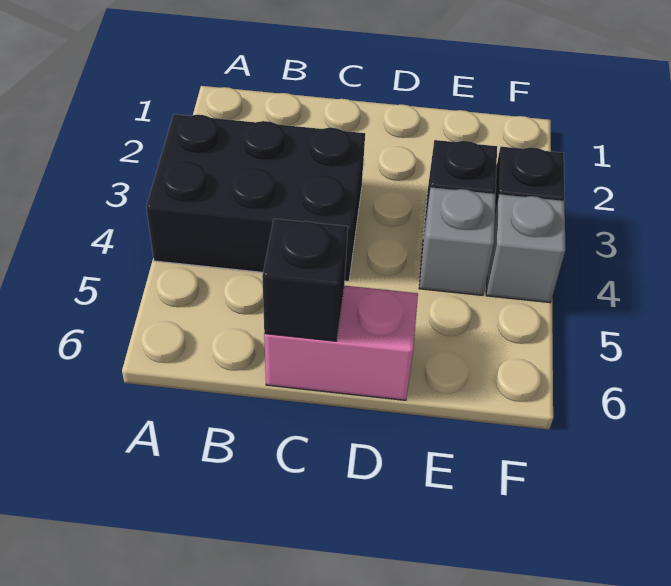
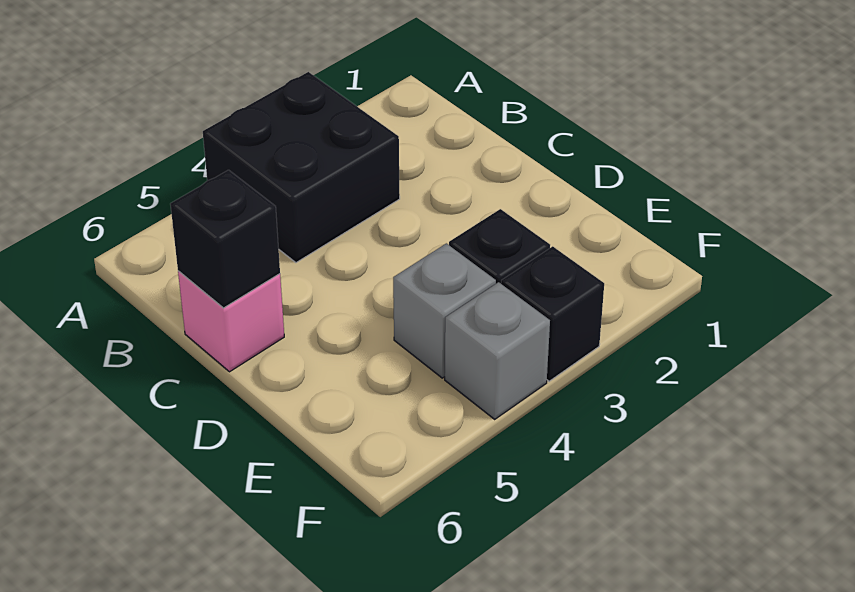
black 2x3 brick [146,114,365,281] -> black 2x2 brick [203,72,400,263]
pink 1x2 brick [264,286,418,400] -> pink 1x1 brick [178,271,284,372]

